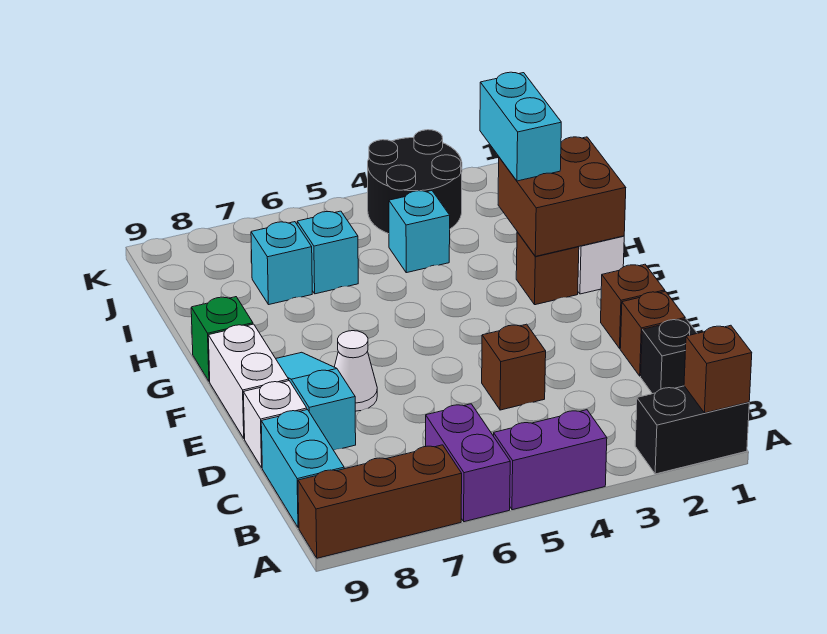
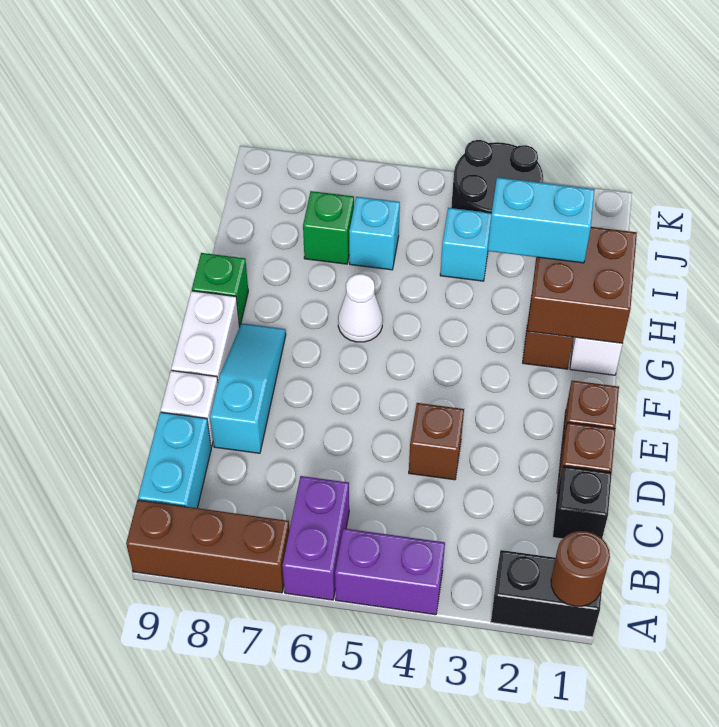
brown 1x1 brick [684,325,752,413] -> brown 1x1 round brick [551,531,610,606]
white 1x1 cone [335,331,377,411] -> white 1x1 cone moved to [338,274,383,342]
cyan 1x2 brick [480,72,561,181] -> cyan 1x2 brick turned to [488,177,595,263]
cyan 1x1 brick [251,222,312,305] -> green 1x1 brick [303,191,354,264]

